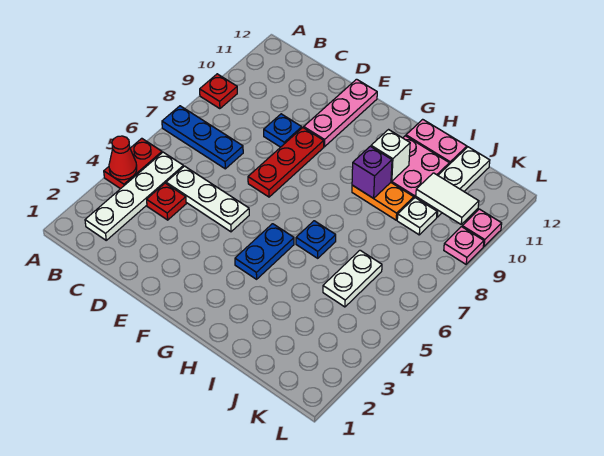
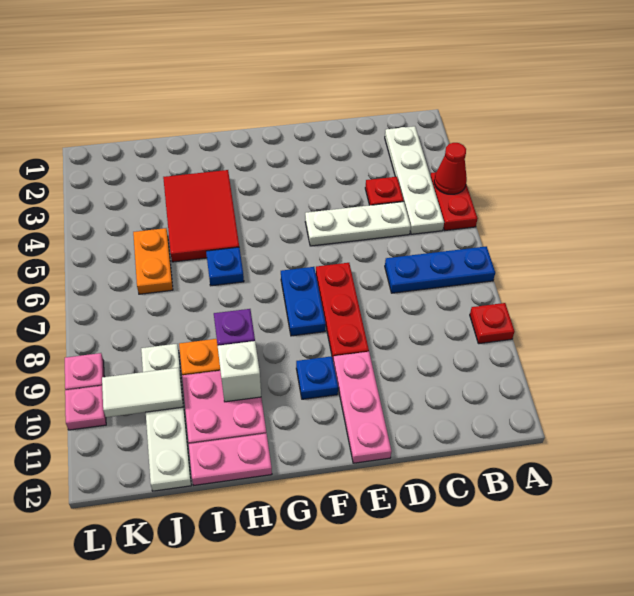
blue 1x1 plate [264,114,302,147] -> blue 1x1 plate moved to [296,356,338,399]
blue 1x2 plate [235,224,294,279] -> blue 1x2 plate moved to [281,267,326,336]
none -> red 2x3 tile [163,170,239,262]
white 1x2 plate [323,250,382,307] -> orange 1x2 plate [133,228,173,294]

